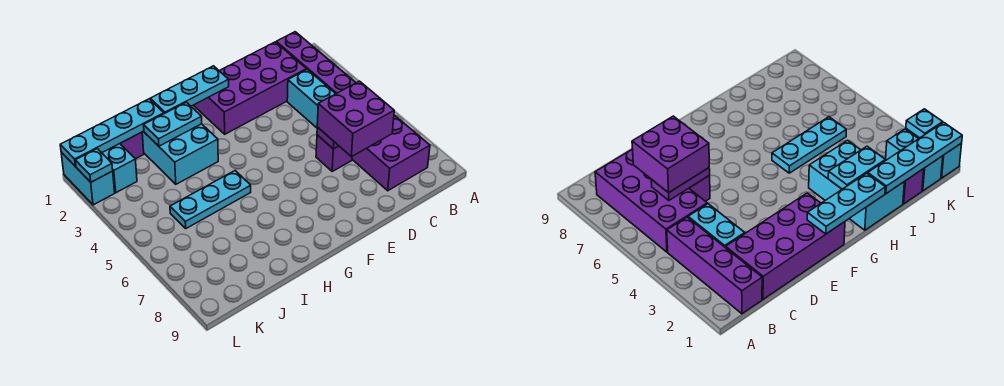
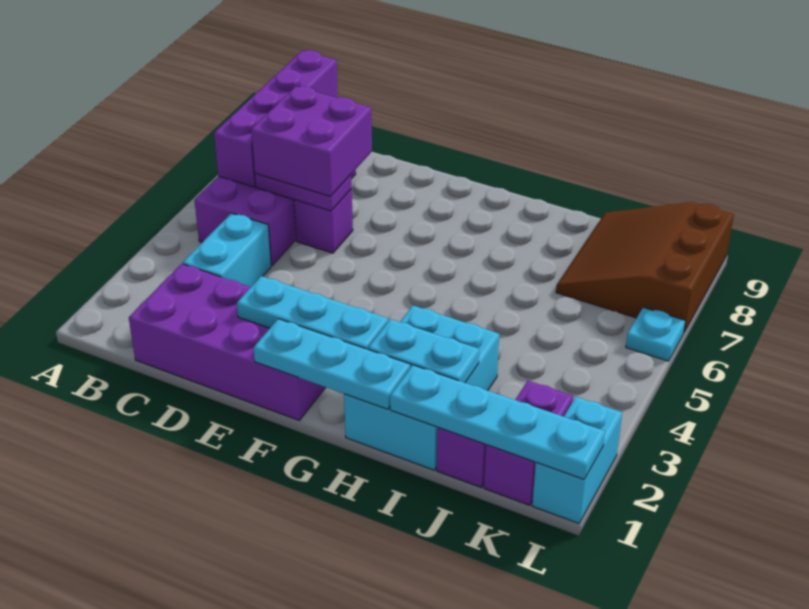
purple 1x4 brick [276,32,356,94] -> purple 1x4 brick moved to [214,50,338,187]
cyan 1x3 plate [170,171,251,228] -> cyan 1x3 plate moved to [237,276,388,349]
none -> brown 3x3 slope [556,202,734,332]
cyan 1x2 brick [102,144,137,193] -> purple 1x2 brick [484,381,573,505]
cyan 1x1 plate [75,149,113,182] -> cyan 1x1 plate moved to [626,307,685,361]

